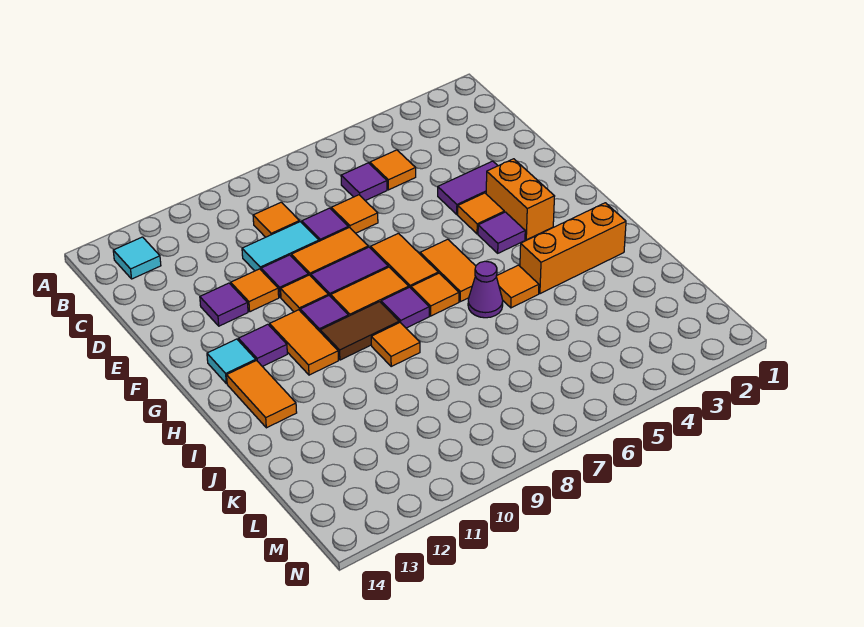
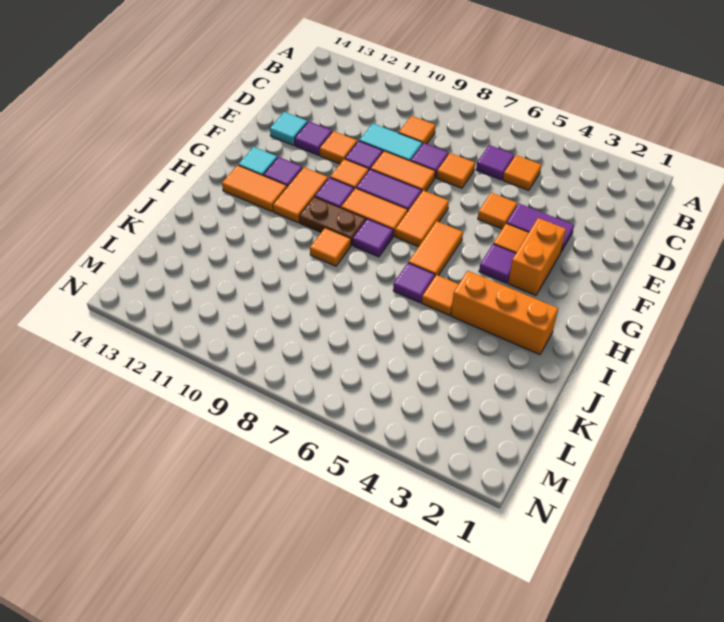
cyan 1x1 tile [113,237,161,279] -> cyan 1x1 tile moved to [270,112,308,145]
orange 1x1 tile [411,273,459,316] -> orange 1x1 tile moved to [478,193,517,229]
brown 1x2 tile [320,302,399,360] -> brown 1x2 plate [299,197,366,245]
orange 1x2 tile [227,361,297,428] -> orange 1x2 tile turned to [222,165,287,211]
purple 1x1 cone [468,261,503,318] -> purple 1x1 tile [393,263,435,303]

